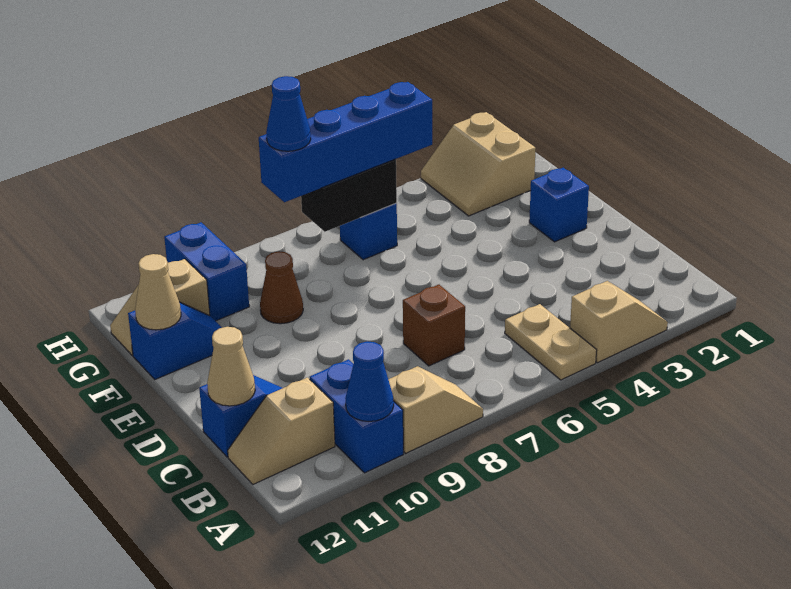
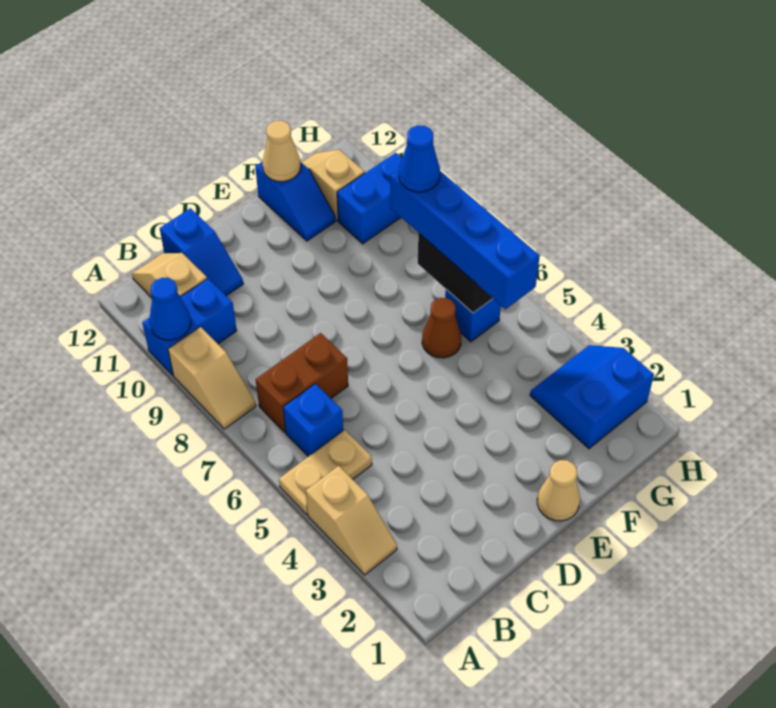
brown 1x1 brick [403,285,465,366] -> brown 1x2 brick [256,333,348,432]
tan 1x1 cone [207,327,255,406] -> tan 1x1 cone moved to [537,460,580,521]
blue 1x1 brick [529,168,589,242] -> blue 1x1 brick moved to [283,384,343,457]
brown 1x1 cone [260,251,303,324] -> brown 1x1 cone moved to [422,298,461,358]
tan 2x2 slope [421,112,536,216] -> blue 2x2 slope [530,345,654,449]

